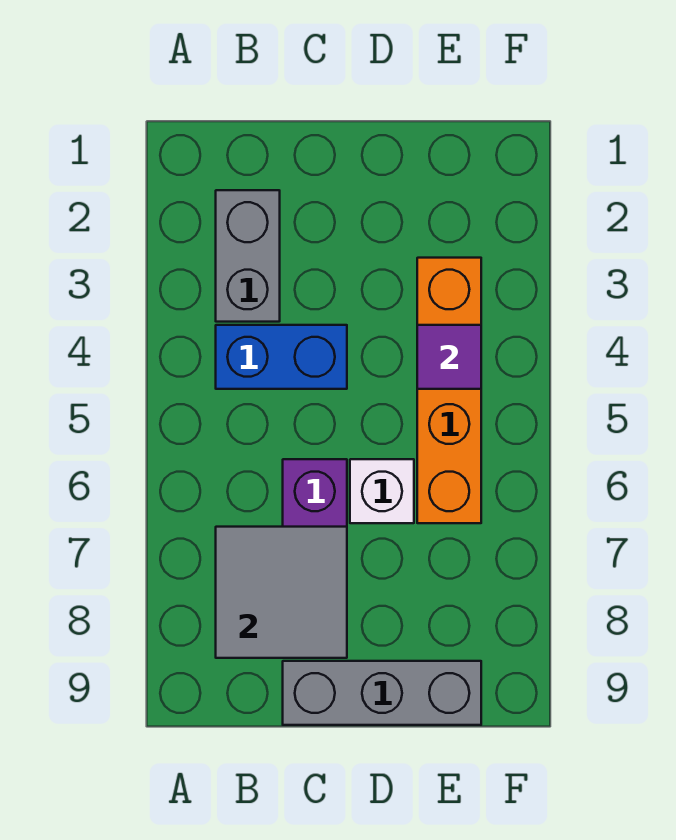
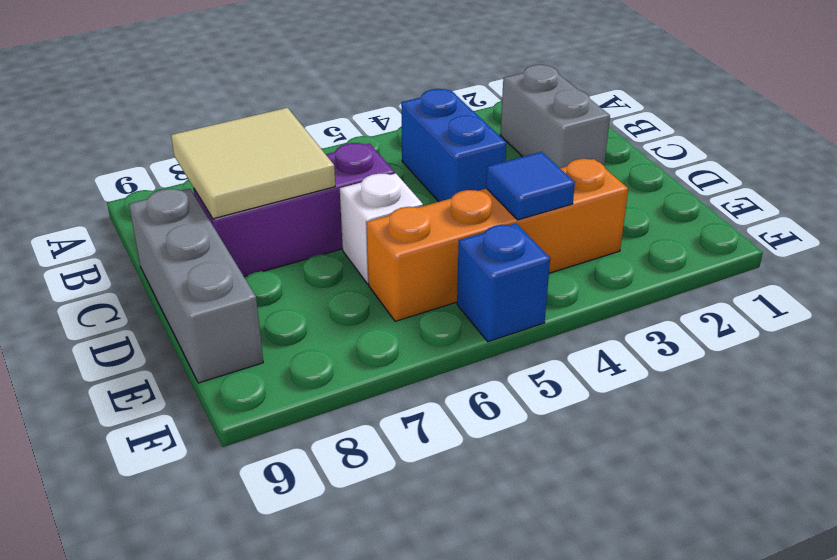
grey 1x2 brick [216,190,280,322] -> grey 1x2 brick turned to [500,65,610,168]
grey 2x2 tile [216,527,347,658] -> tan 2x2 tile [171,108,335,219]
purple 1x1 tile [417,325,481,389] -> blue 1x1 tile [486,152,575,220]
none -> blue 1x1 brick [457,223,550,342]

